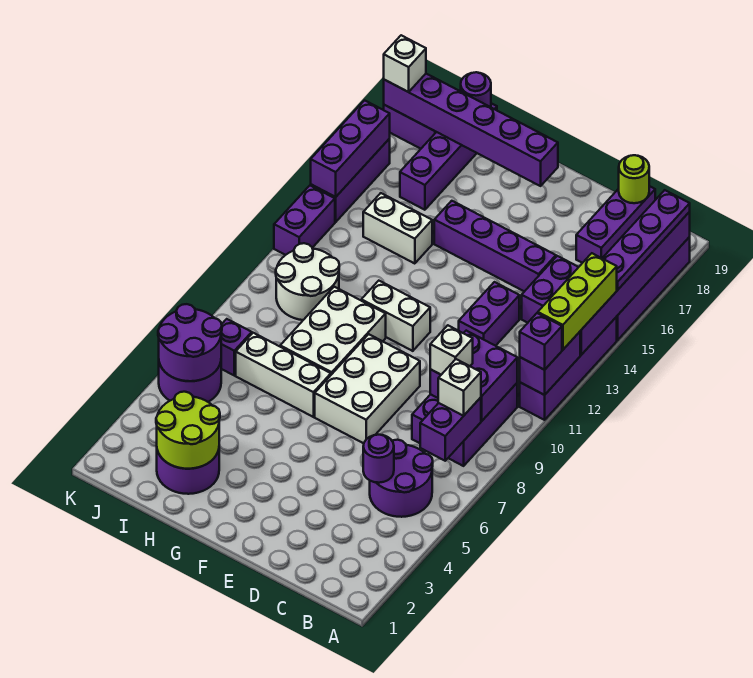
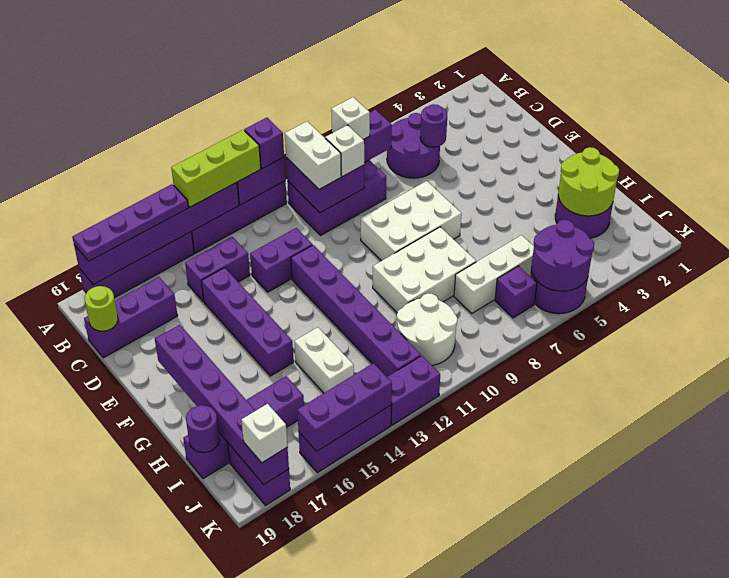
none -> purple 1x6 brick [291,245,421,377]
white 1x2 brick [361,281,430,351] -> white 1x2 brick moved to [285,121,341,189]
white 1x3 brick [236,333,331,417] -> white 1x3 brick turned to [454,235,534,313]

